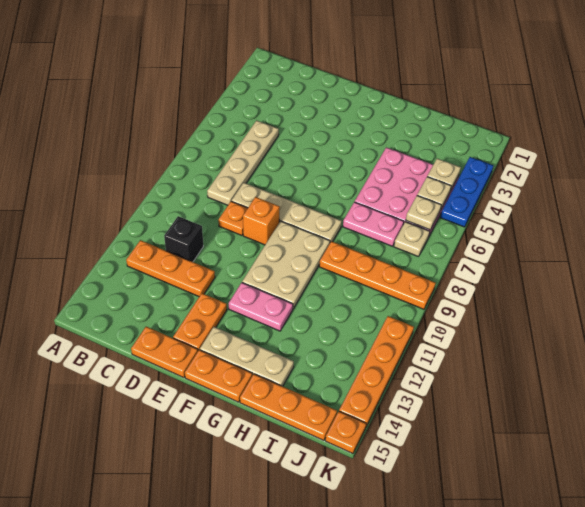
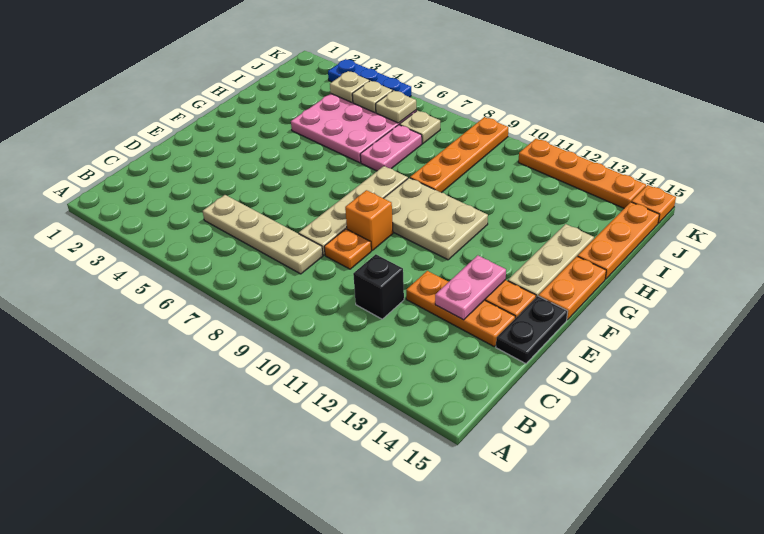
orange 1x3 plate [126,240,215,296] -> orange 1x3 plate turned to [406,271,515,346]
orange 1x2 plate [131,327,198,378] -> black 1x2 plate [496,296,568,364]
pink 1x2 plate [229,283,293,331] -> pink 1x2 plate moved to [435,255,506,320]

